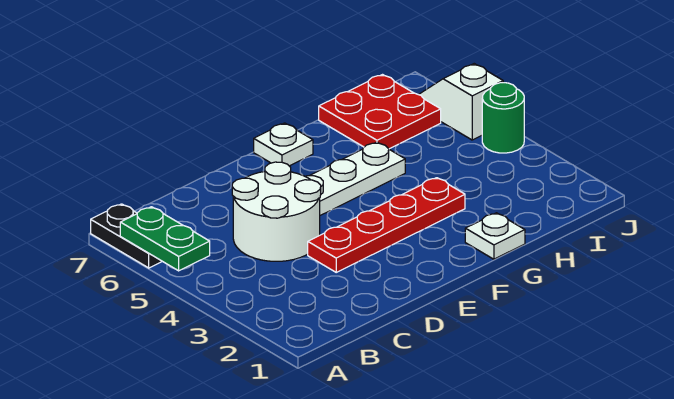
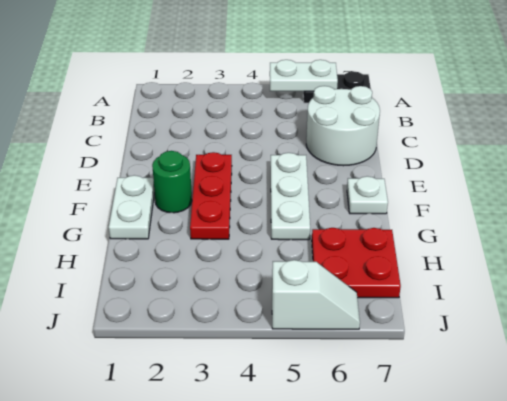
green 1x2 plate [120,207,210,271] -> white 1x2 plate [270,60,338,92]
white 2x2 round brick [232,162,321,261] -> white 2x2 round brick moved to [306,86,380,166]
red 1x4 plate [308,178,465,272] -> red 1x3 plate [190,152,232,239]
white 1x1 plate [465,213,525,259] -> white 1x2 plate [109,175,155,239]
green 1x1 round brick [482,83,524,153] -> green 1x1 round brick moved to [152,151,192,213]

